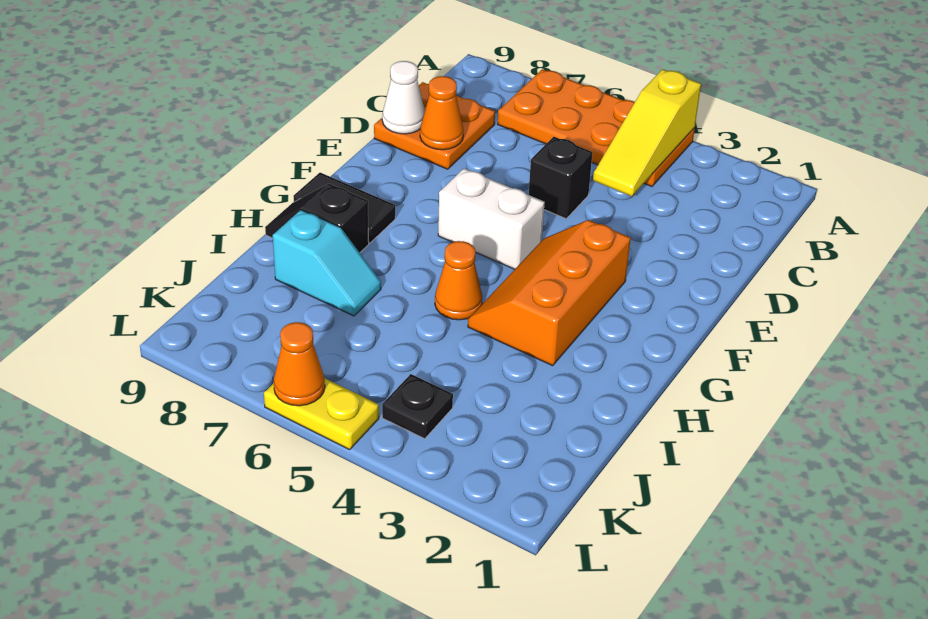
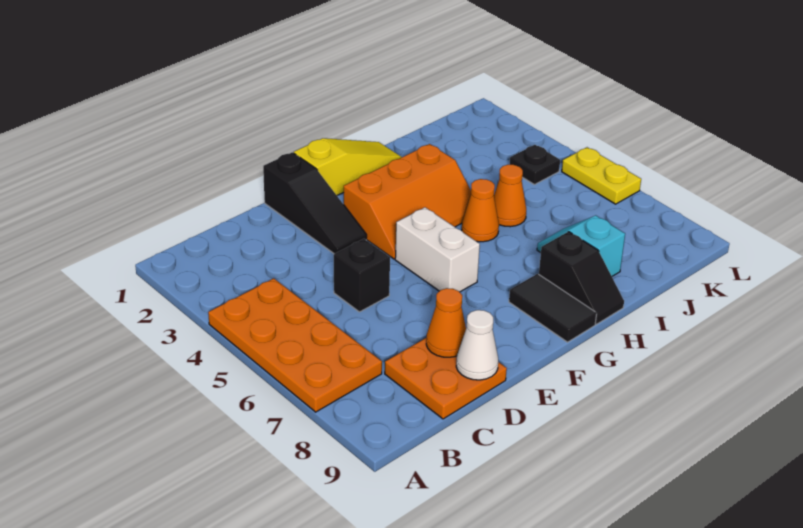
yellow 1x3 slope [593,69,701,196] -> yellow 1x3 slope moved to [294,138,402,195]
none -> black 1x3 slope [263,152,367,254]
orange 1x1 cone [273,322,325,406] -> orange 1x1 cone moved to [494,165,526,227]

